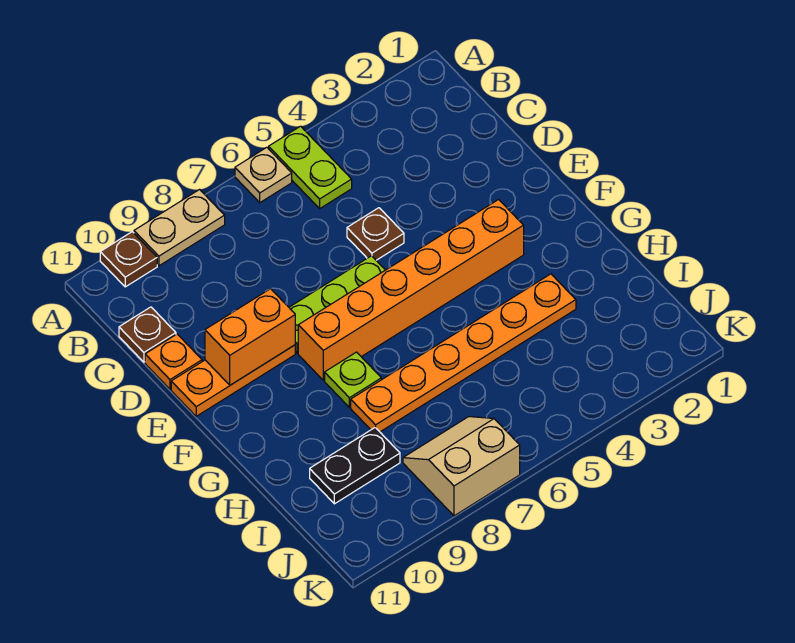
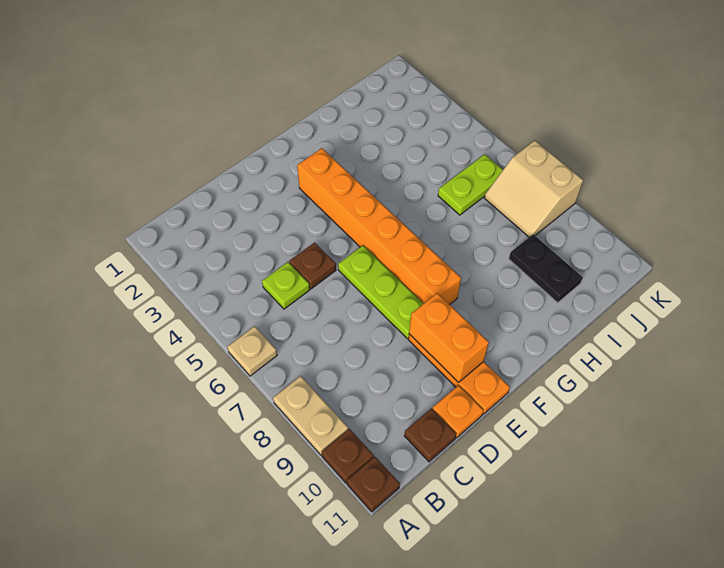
lime 1x2 plate [269,126,352,208] -> lime 1x2 plate moved to [438,154,503,215]
none -> brown 1x1 plate [347,457,400,512]
lime 1x1 plate [325,352,381,407] -> lime 1x1 plate moved to [262,262,310,309]
orange 1x6 plate [351,274,576,432] -> none

